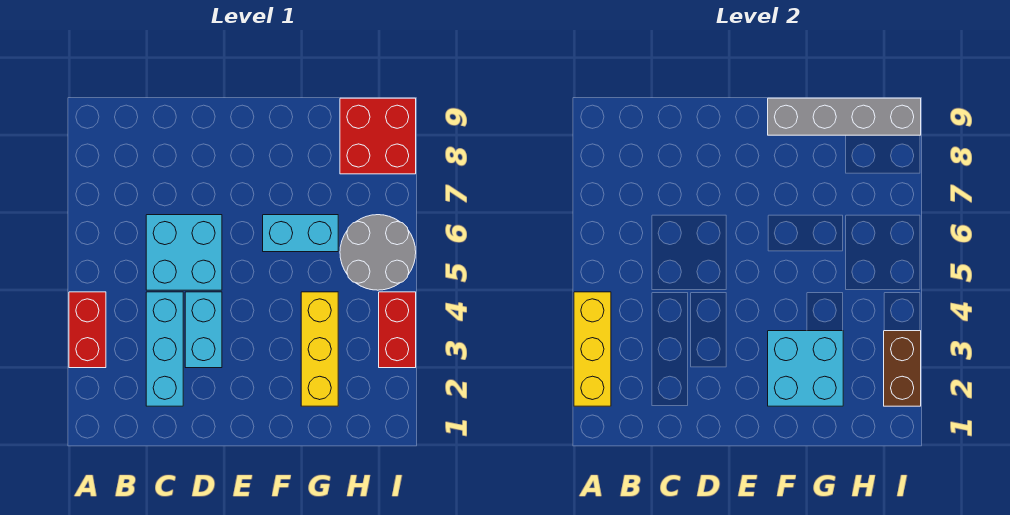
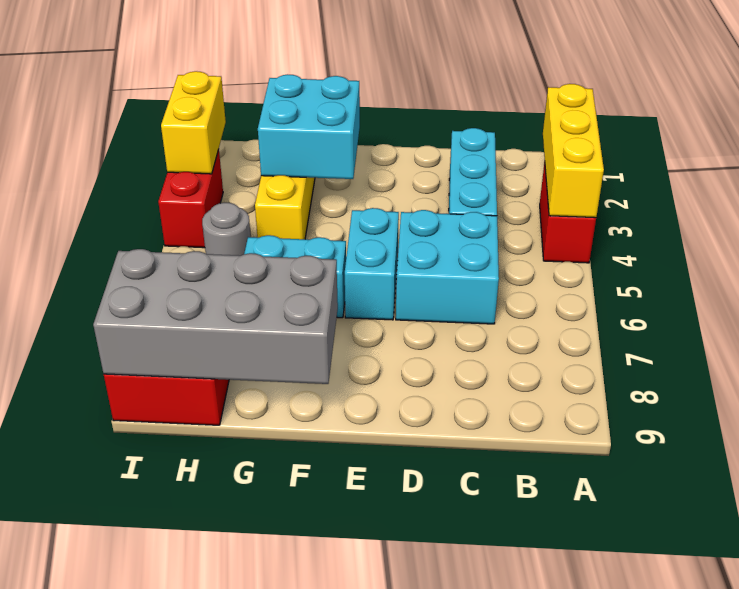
cyan 1x2 brick [185,292,222,368] -> cyan 1x2 brick moved to [345,208,399,320]
grey 1x4 brick [768,98,921,135] -> grey 2x4 brick [93,249,338,384]
grey 2x2 round brick [340,215,416,290] -> grey 1x1 round brick [202,203,251,256]
brown 1x2 brick [884,331,921,406] -> yellow 1x2 brick [161,71,226,174]

